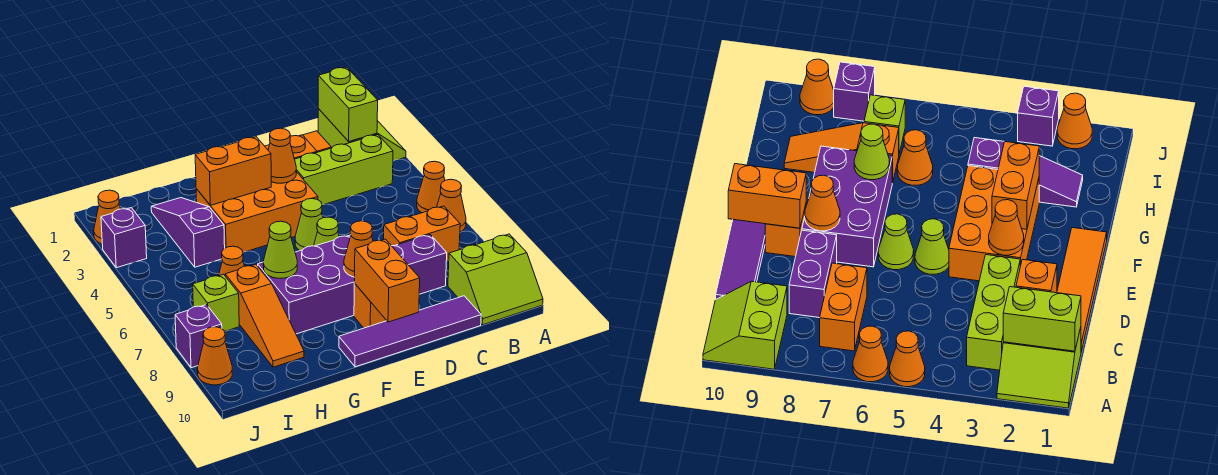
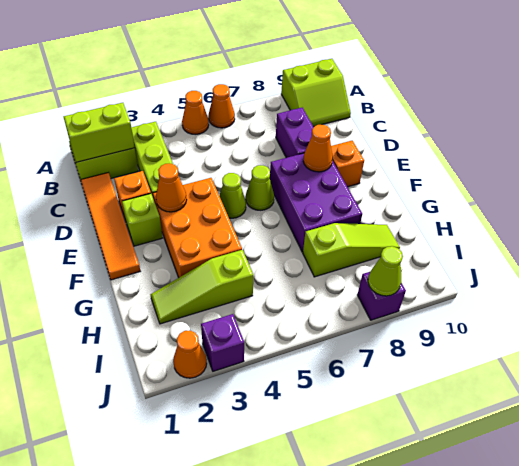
lime 2x2 slope [448,234,543,325] -> lime 2x2 slope turned to [281,59,351,127]
orange 1x2 brick [384,206,460,261] -> none
purple 1x4 tile [339,296,481,367] -> none
orange 1x2 brick [354,239,420,322] -> none
orange 1x2 brick [195,137,271,205] -> none
lime 1x1 cone [263,221,297,278] -> lime 1x1 cone moved to [368,246,403,296]
purple 1x3 slope [151,198,225,267] -> lime 1x3 slope [151,250,253,324]
orange 1x1 cone [219,246,244,276] -> none
orange 1x3 slope [225,264,304,367] -> lime 1x3 slope [303,223,400,277]
lime 1x1 brick [193,274,239,331] -> lime 1x1 brick moved to [122,194,162,246]
orange 1x1 cone [198,327,232,385] -> none

